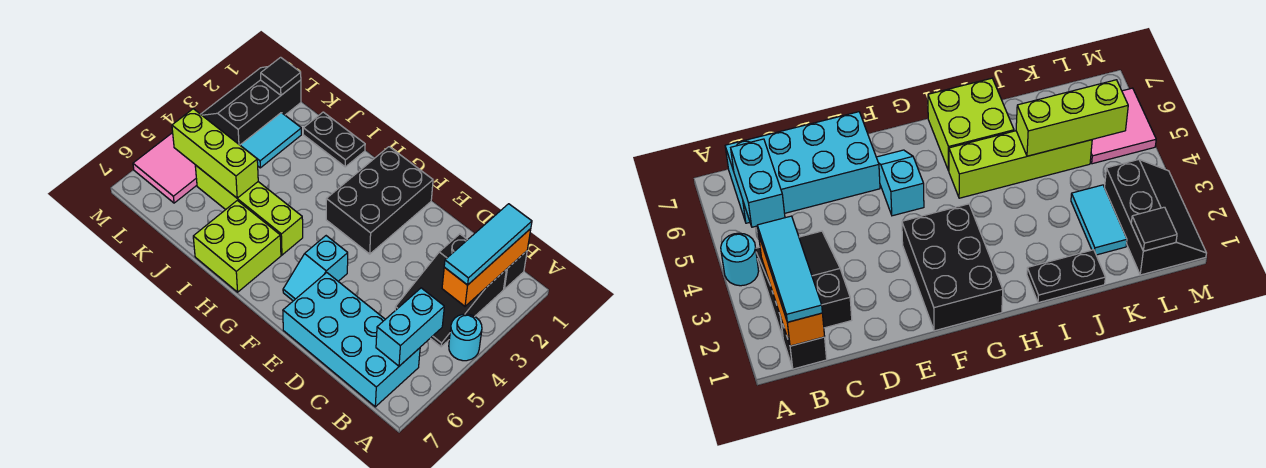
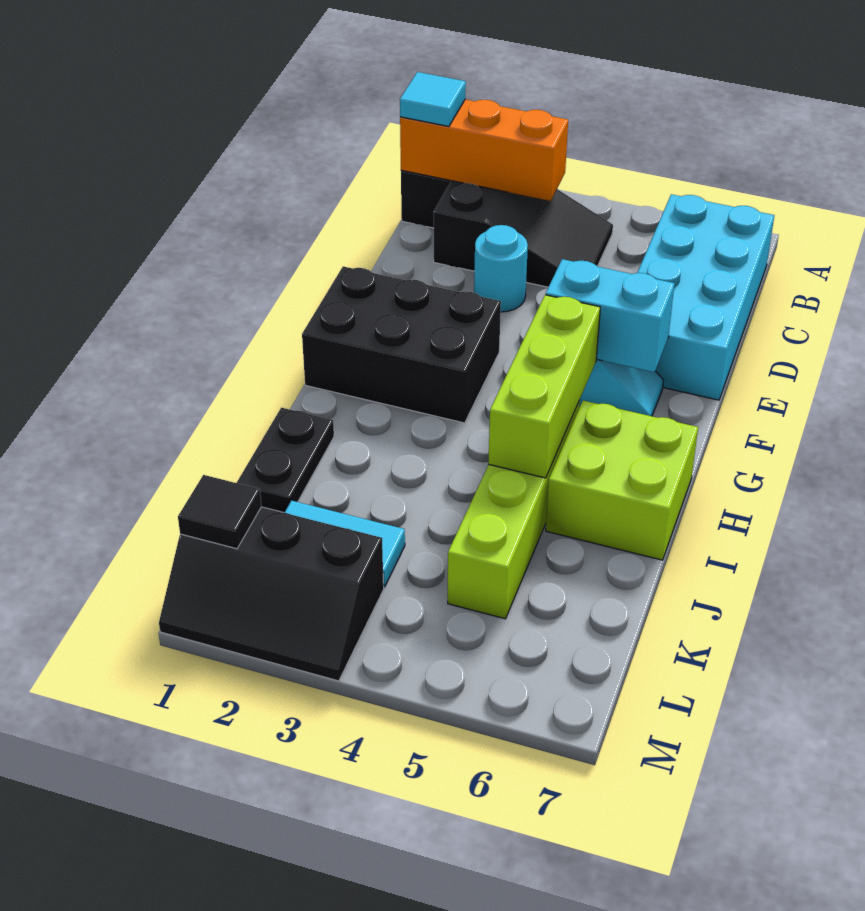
cyan 1x1 round brick [449,314,482,361] -> cyan 1x1 round brick moved to [474,225,528,312]
cyan 1x3 tile [444,204,532,285] -> cyan 1x1 tile [400,72,466,126]
cyan 1x2 brick [376,288,444,366] -> cyan 1x2 brick moved to [546,259,675,372]
lime 1x3 brick [172,109,258,198] -> lime 1x3 brick moved to [488,295,600,478]
pink 2x2 tile [133,133,197,203] -> none

